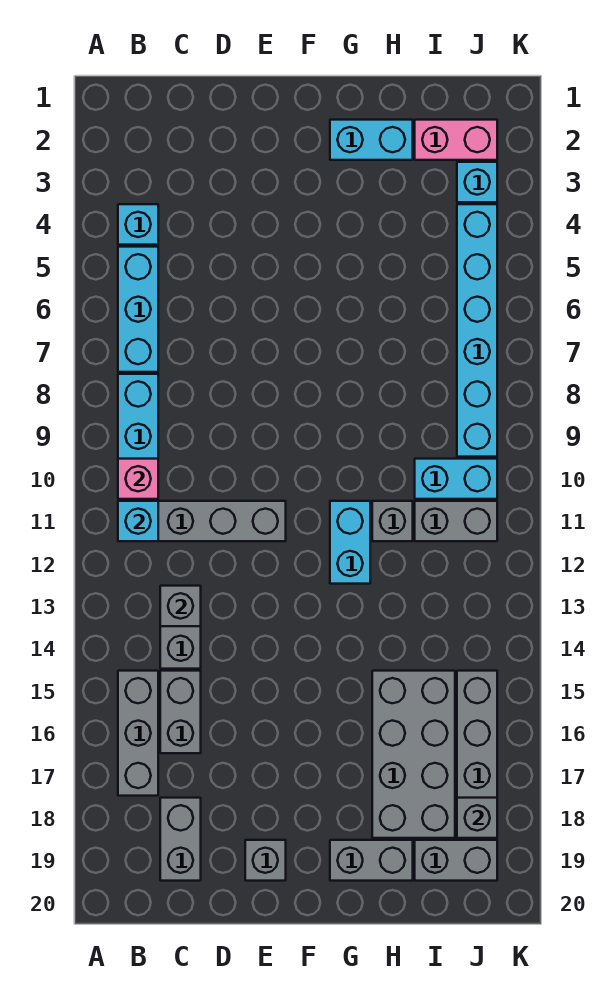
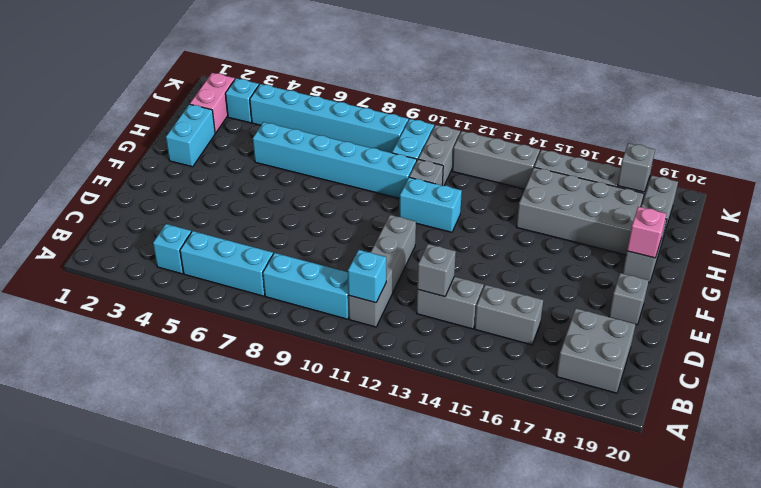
pink 1x1 brick [118,459,158,499] -> pink 1x1 brick moved to [627,207,666,258]
grey 1x3 brick [118,671,158,796] -> grey 1x3 brick moved to [452,131,540,189]
grey 1x2 brick [160,798,201,881] -> grey 2x2 brick [556,308,636,393]
none -> cyan 1x6 brick [253,122,417,198]

